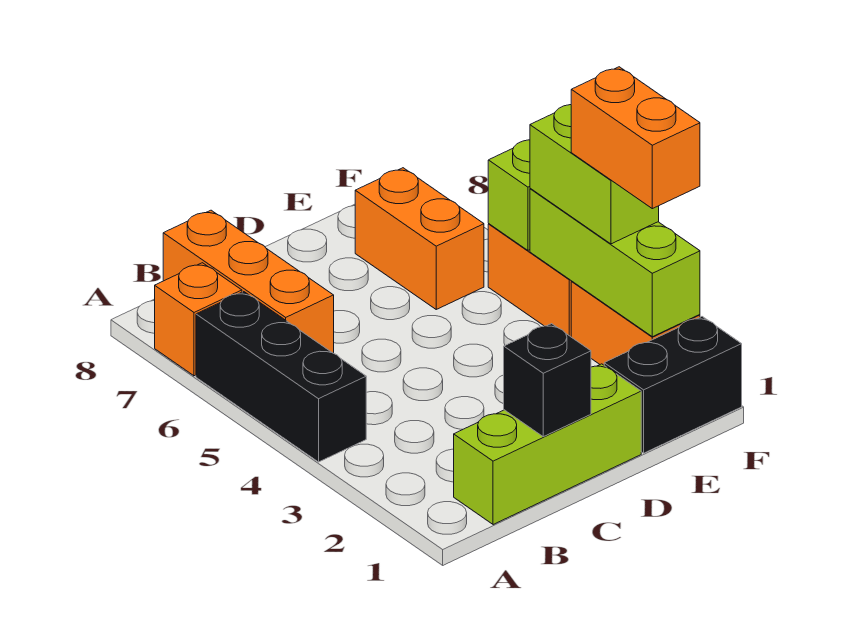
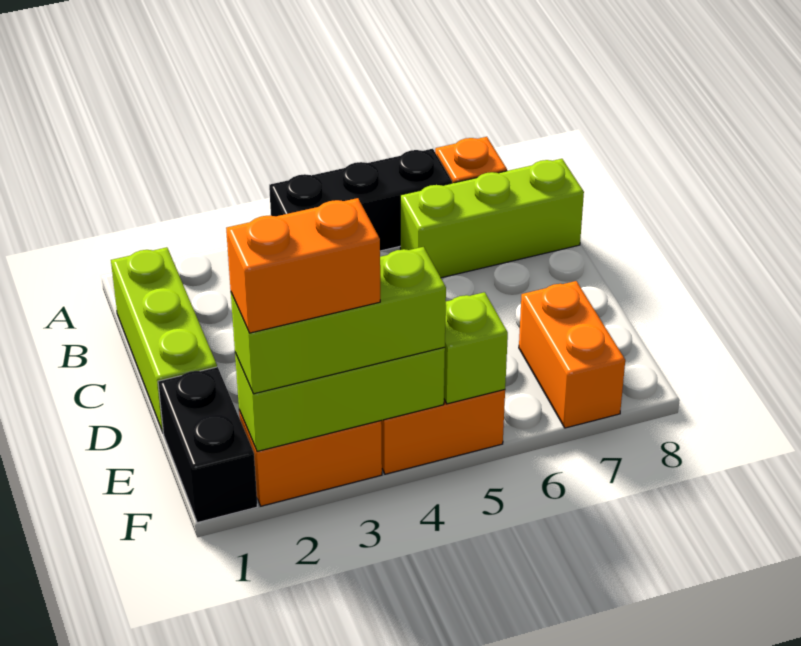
orange 1x3 brick [163,210,334,353] -> lime 1x3 brick [400,159,584,278]
black 1x1 brick [504,324,591,437] -> none
orange 1x2 brick [355,168,484,309] -> orange 1x2 brick turned to [519,281,625,428]
lime 1x2 brick [530,105,659,244] -> lime 1x3 brick [231,247,446,394]

